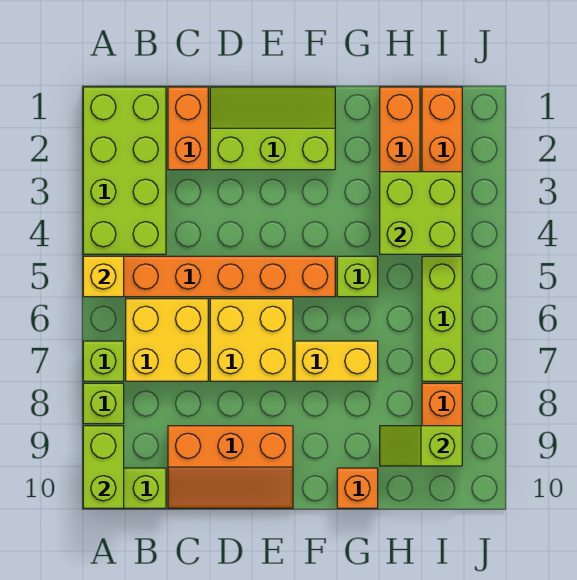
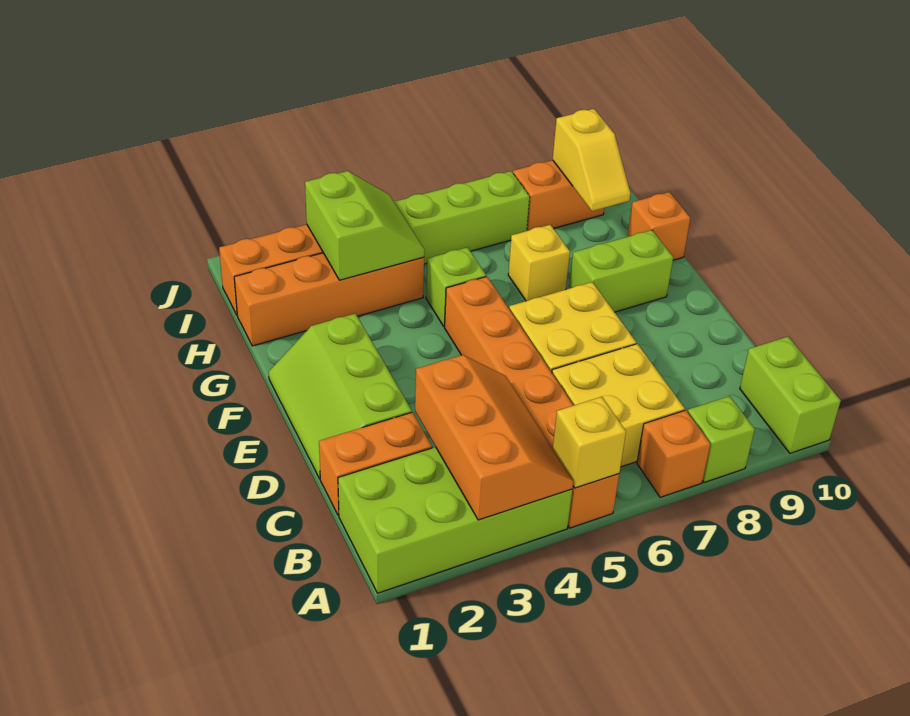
lime 1x1 brick [83,341,124,381] -> orange 1x1 brick [637,410,710,497]
lime 1x2 brick [83,426,124,508] -> lime 1x2 brick moved to [569,230,673,312]
orange 2x3 slope [168,426,293,508] -> orange 2x3 slope moved to [415,355,573,520]
yellow 1x2 brick [295,341,378,381] -> yellow 1x1 brick [508,225,570,301]
lime 2x2 brick [380,172,462,254] -> lime 2x2 slope [305,171,425,280]
lime 1x2 slope [380,426,462,466] -> yellow 1x2 slope [553,109,630,211]

